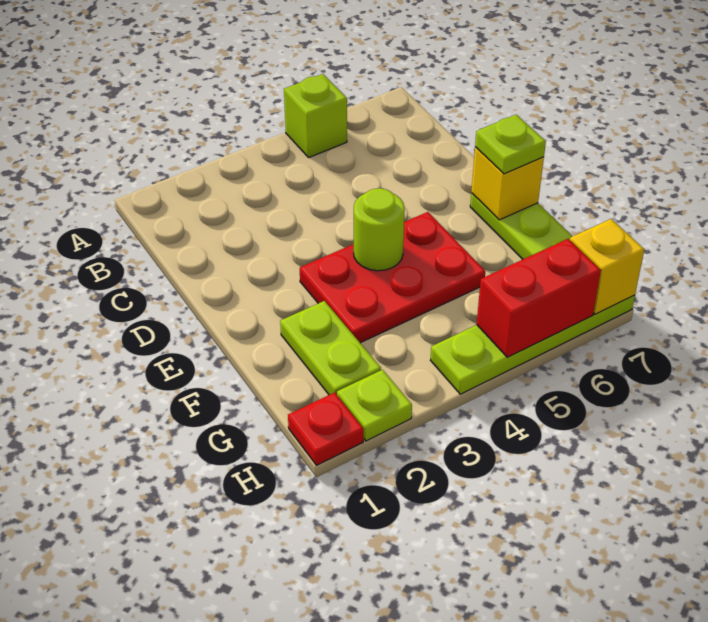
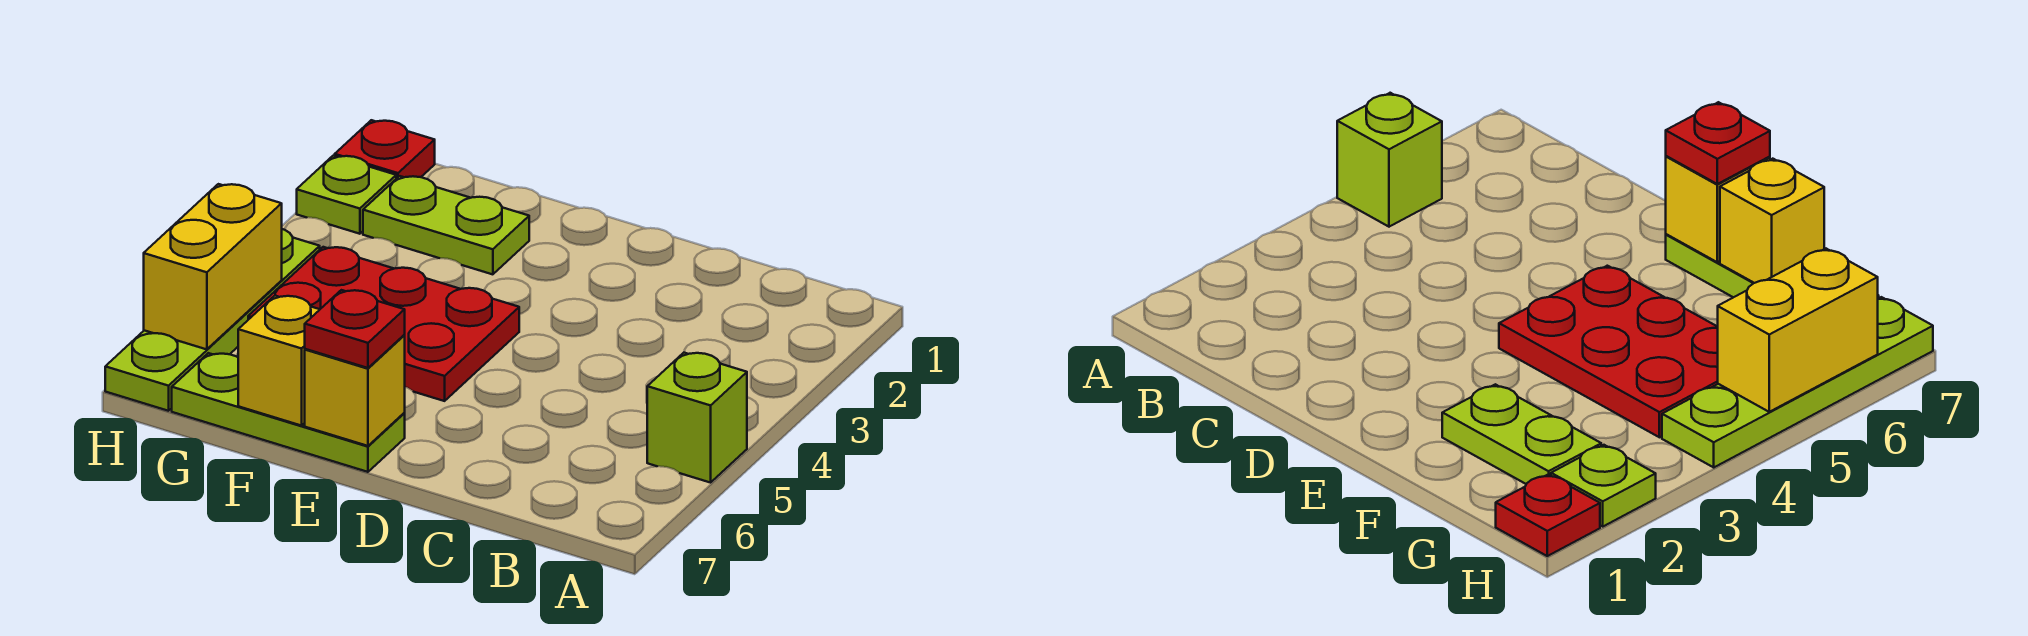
red 2x3 plate [300,212,485,343] -> red 2x3 plate turned to [248,247,519,401]
lime 1x1 round brick [354,188,405,271] -> none
lime 1x1 plate [475,115,546,174] -> red 1x1 plate [305,290,405,368]
red 1x2 brick [477,239,601,357] -> yellow 1x2 brick [144,184,282,349]
yellow 1x1 brick [570,219,644,314] -> yellow 1x1 brick moved to [238,296,320,426]

